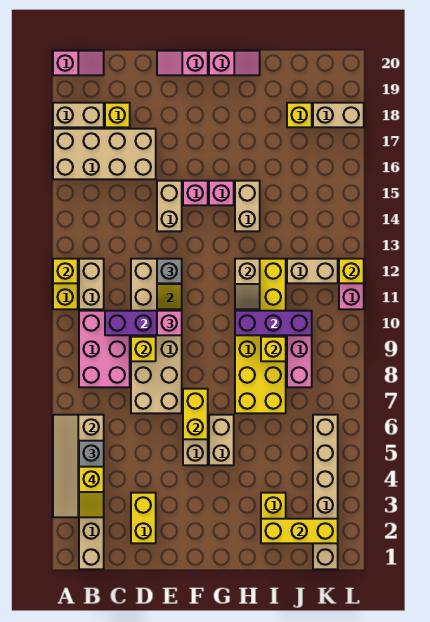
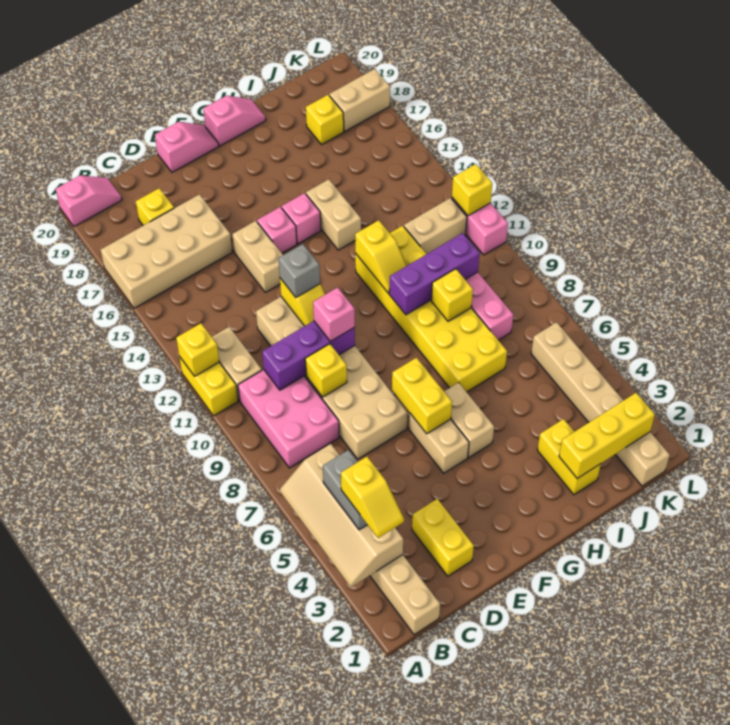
tan 1x2 brick [53,103,104,127] -> none
pink 1x2 slope [157,51,208,75] -> pink 1x2 slope turned to [155,122,219,172]
tan 1x2 slope [235,259,260,309] -> yellow 1x2 slope [355,220,407,294]

